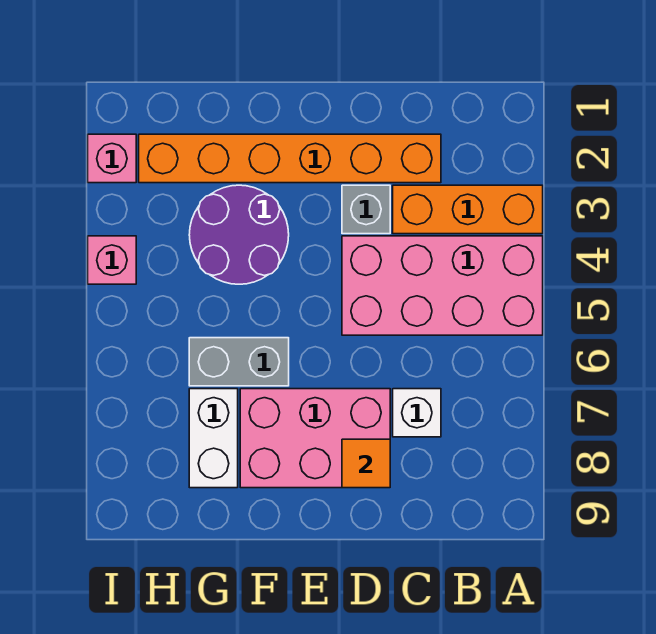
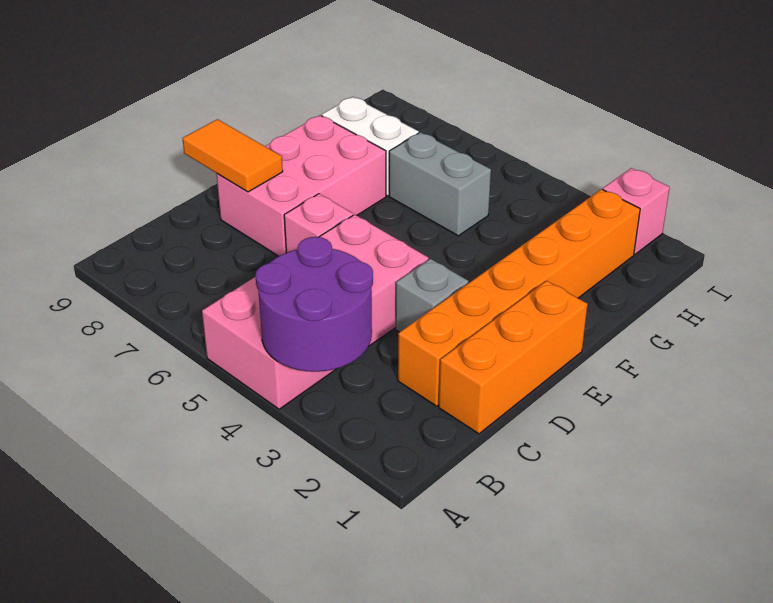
orange 1x3 brick [393,185,543,234] -> orange 1x3 brick moved to [439,281,588,434]
white 1x1 brick [393,389,441,437] -> none
orange 1x1 tile [342,439,390,488] -> orange 1x2 tile [183,119,283,192]
purple 2x2 round brick [189,185,289,284] -> purple 2x2 round brick moved to [255,237,373,372]
grey 1x2 brick [189,338,289,386] -> grey 1x2 brick turned to [389,132,491,236]
pink 1x1 brick [88,236,136,284] -> pink 1x1 brick moved to [284,194,353,253]

